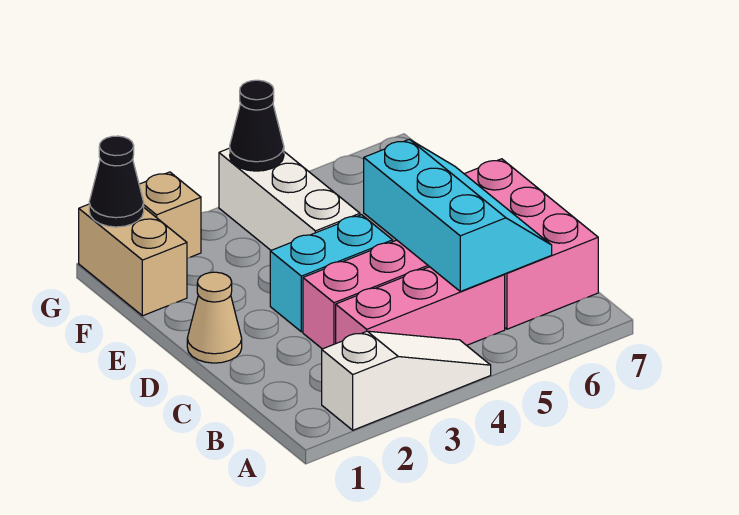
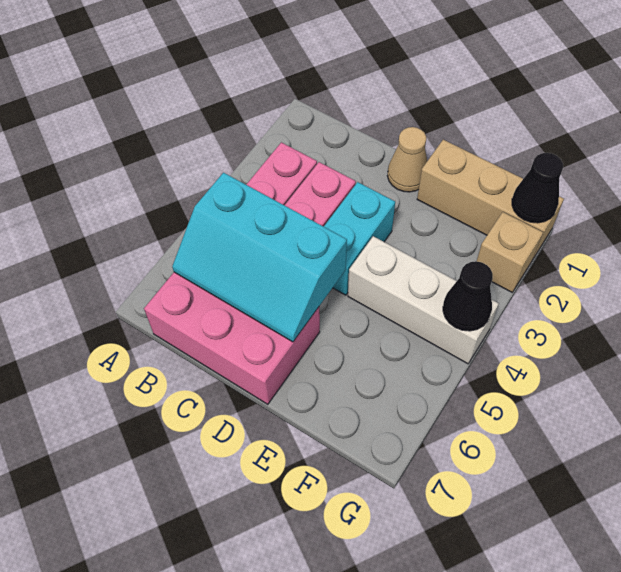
white 1x3 slope [322,331,491,430] -> none
tan 1x2 brick [79,204,187,316] -> tan 1x3 brick [417,140,564,258]

